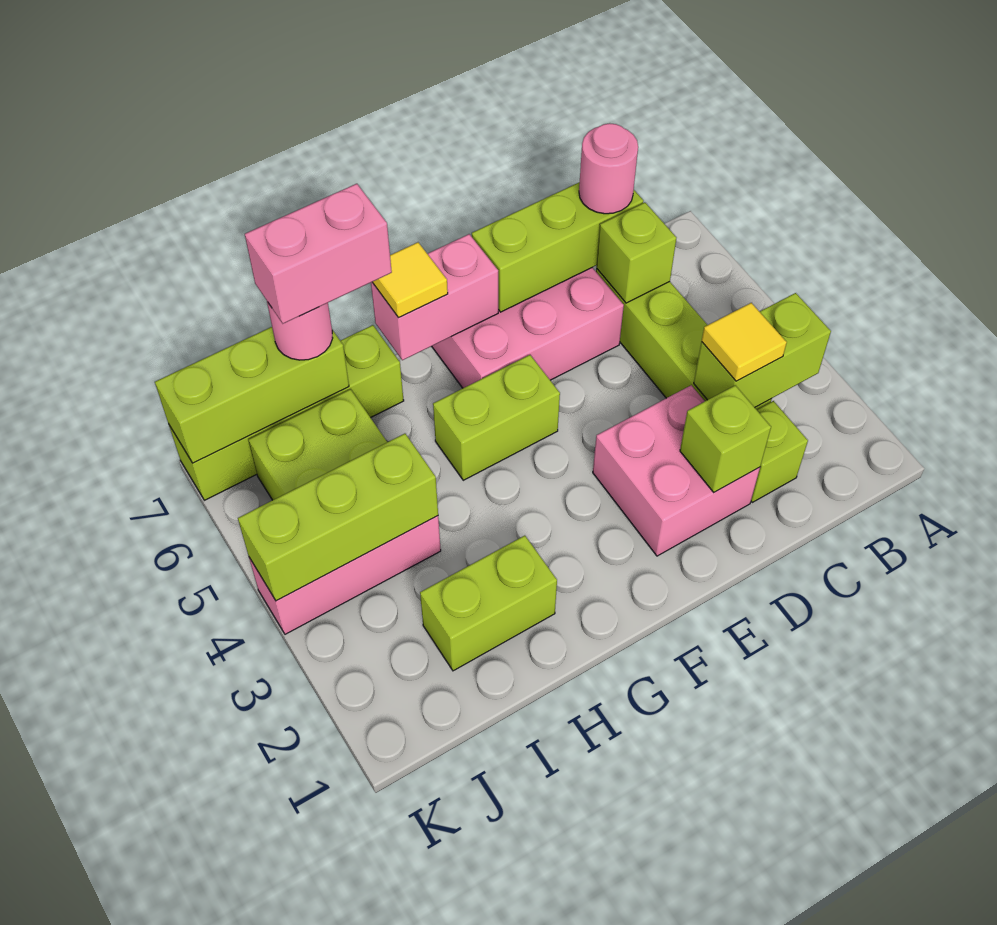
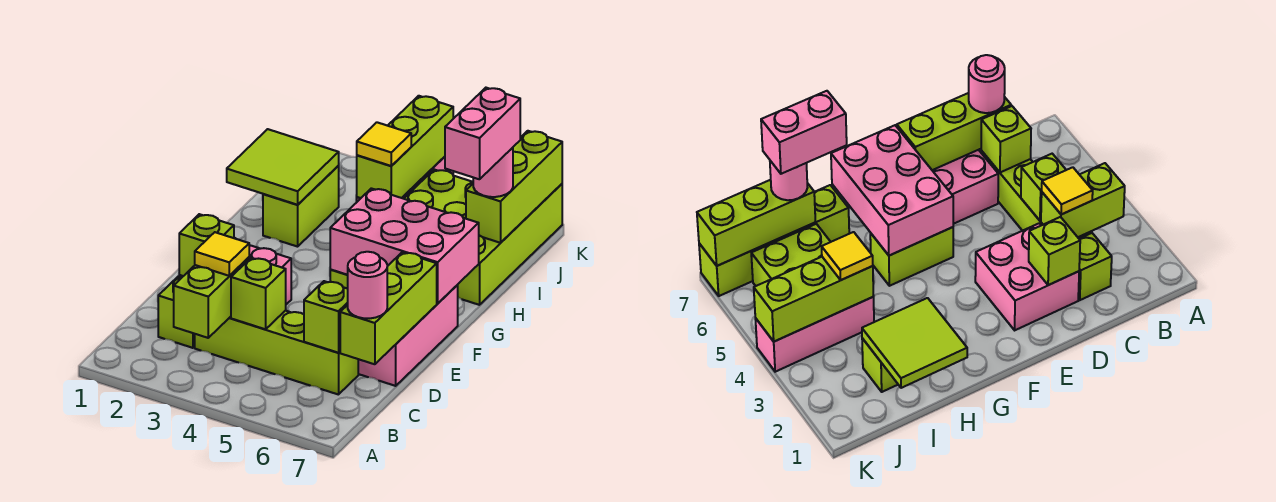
none -> lime 1x1 brick [231,258,286,329]
pink 1x2 brick [371,234,498,360] -> pink 2x3 brick [330,188,479,304]
yellow 1x1 tile [372,242,448,318] -> yellow 1x1 tile moved to [357,122,411,166]
none -> lime 2x2 tile [227,129,339,205]

